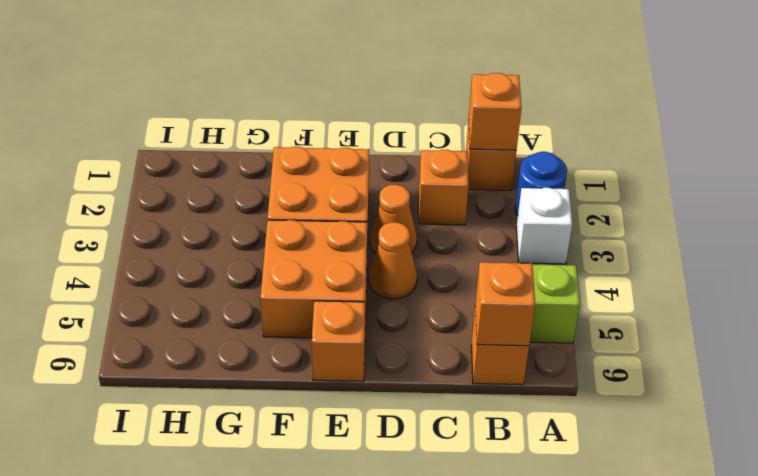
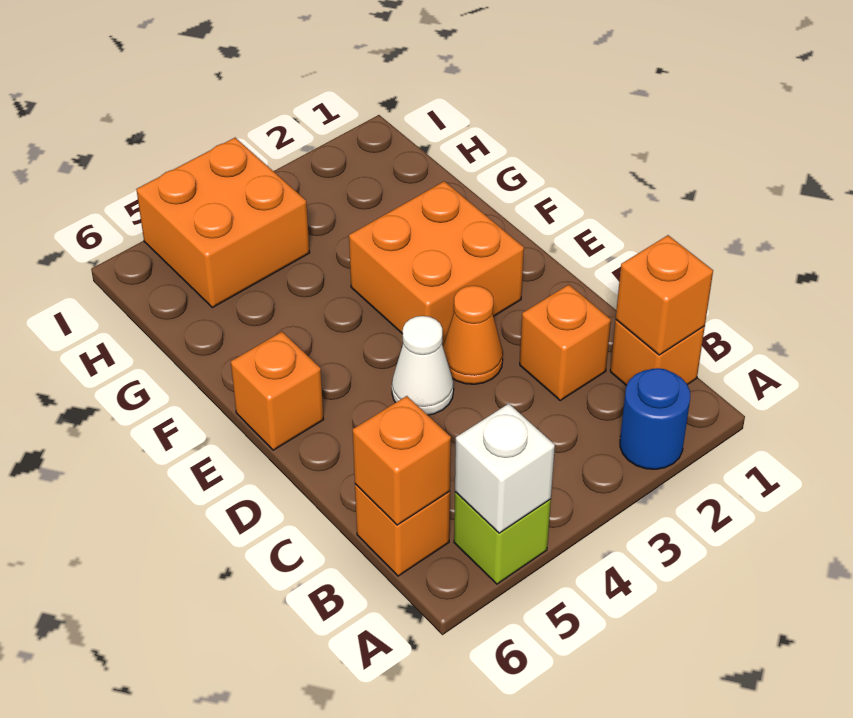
white 1x1 brick [516,188,572,264] -> white 1x1 brick moved to [455,404,555,533]
orange 1x1 cone [369,222,417,299] -> white 1x1 cone [392,316,454,415]
orange 2x2 brick [260,220,367,338] -> orange 2x2 brick moved to [136,138,310,308]

